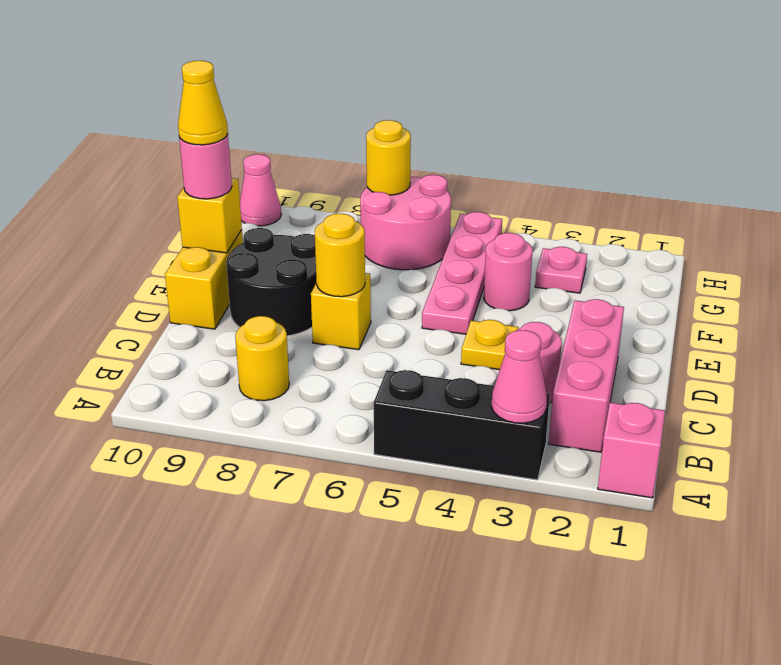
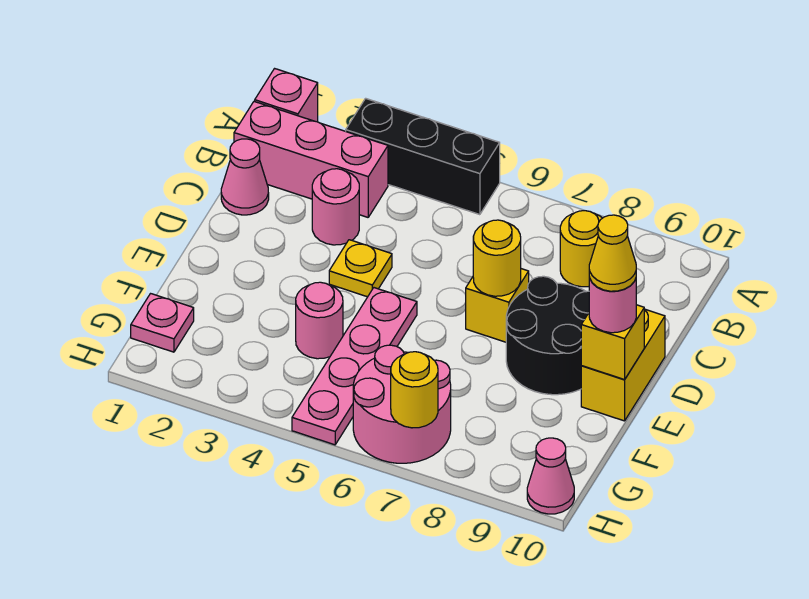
pink 1x1 cone [492,330,547,423] -> pink 1x1 cone moved to [221,139,269,215]
pink 1x3 brick [549,299,624,452] -> pink 1x3 brick turned to [234,101,388,217]
pink 1x1 plate [535,247,587,293] -> pink 1x1 plate moved to [131,294,194,352]

